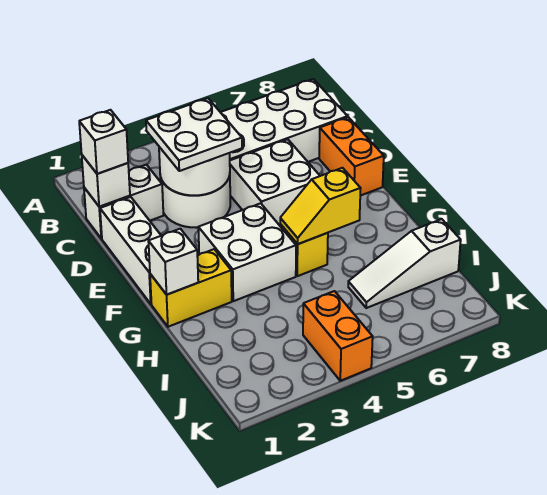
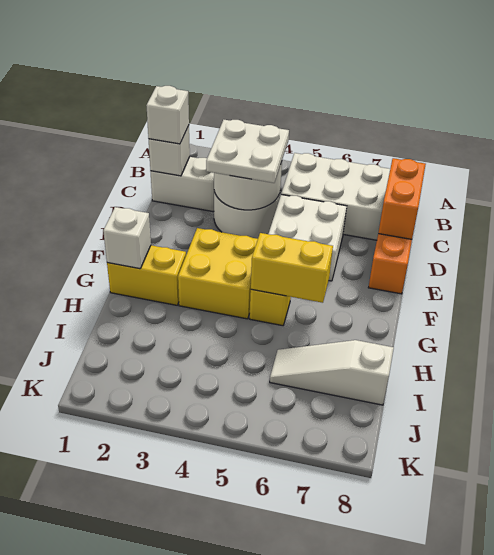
white 1x3 brick [100,197,161,304] -> none
white 2x2 brick [198,203,296,301] -> yellow 2x2 brick [178,228,258,319]
yellow 1x2 slope [280,168,361,244] -> yellow 1x2 brick [251,233,333,303]
orange 1x2 brick [303,291,373,381] -> orange 1x2 brick moved to [378,158,426,239]

